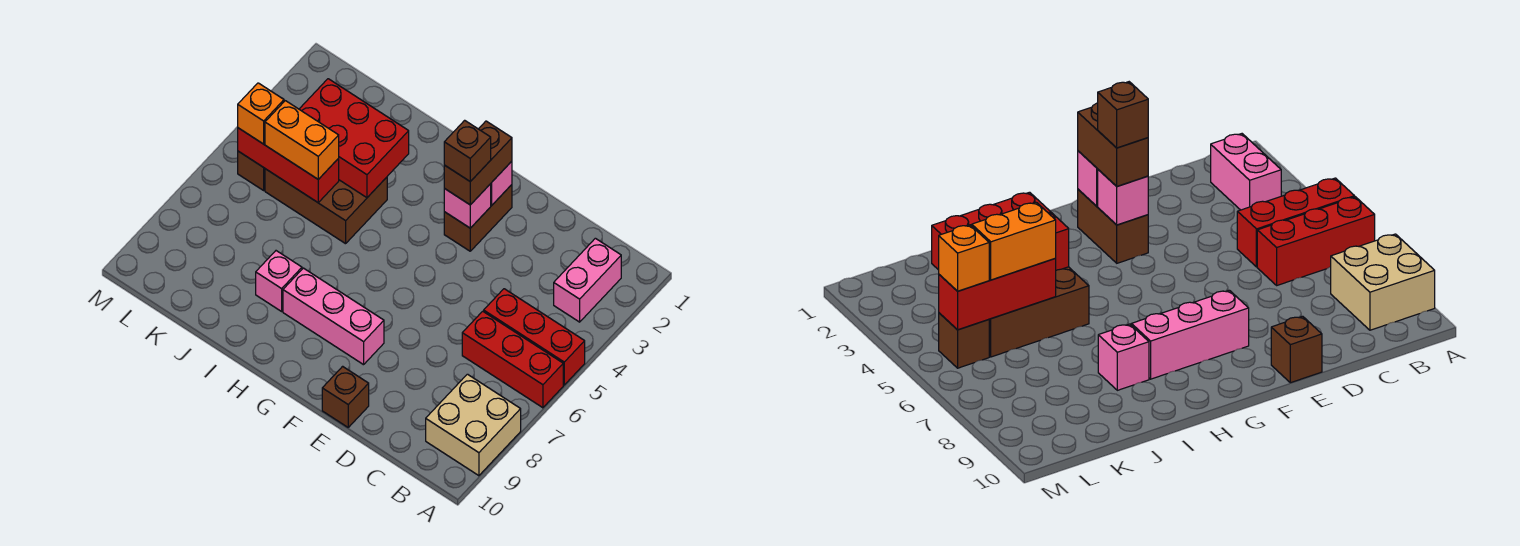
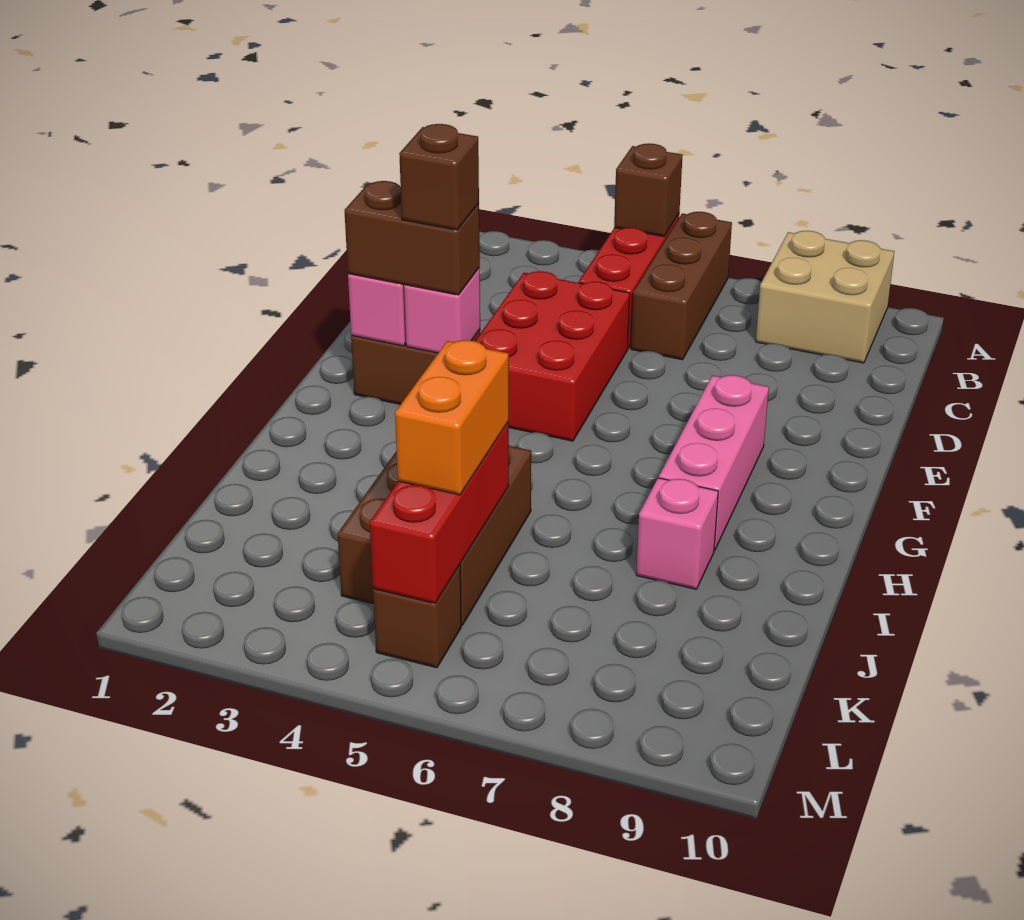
red 1x3 brick [462,311,563,408] -> brown 1x3 brick [631,212,732,360]
pink 1x2 brick [554,238,621,322] -> none
brown 1x1 brick [322,366,369,427] -> brown 1x1 brick moved to [614,143,683,236]
red 2x3 brick [299,79,409,198] -> red 2x3 brick moved to [475,271,630,441]
orange 1x1 brick [238,83,284,144] -> none

